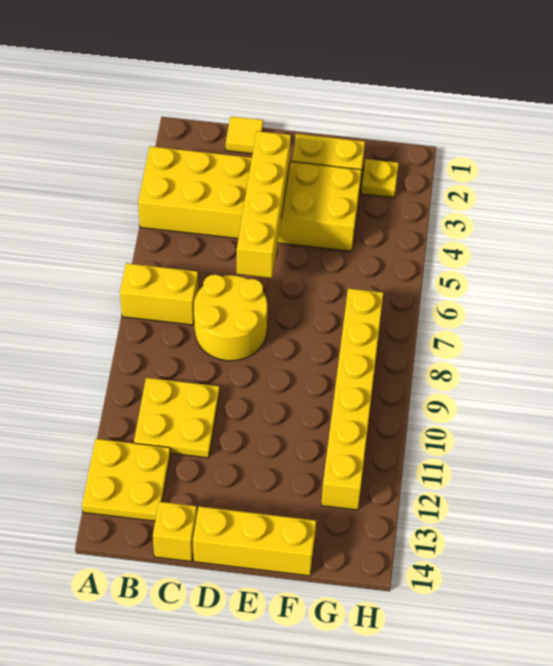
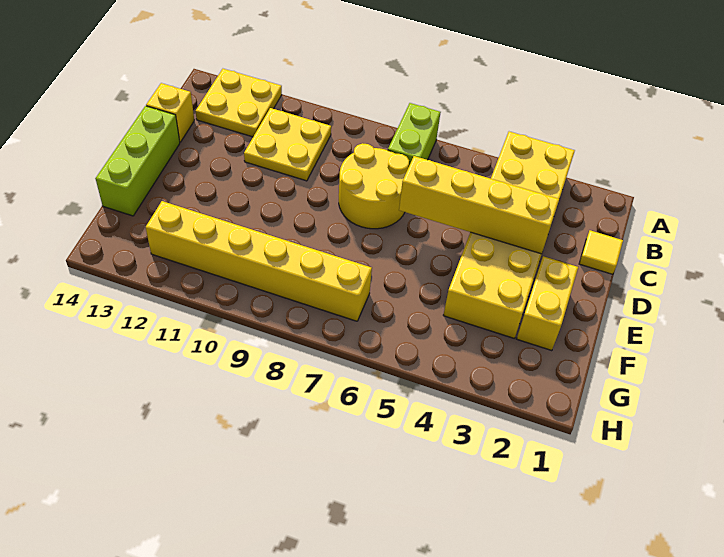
yellow 1x2 brick [120,263,198,325] -> lime 1x2 brick [388,103,441,165]
yellow 1x3 brick [193,506,316,576] -> lime 1x3 brick [95,106,180,216]
yellow 1x1 plate [361,159,399,198] -> none

